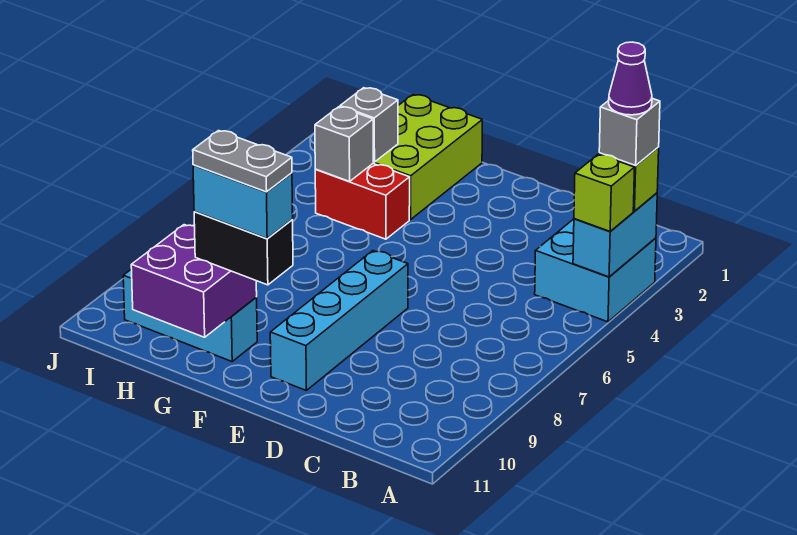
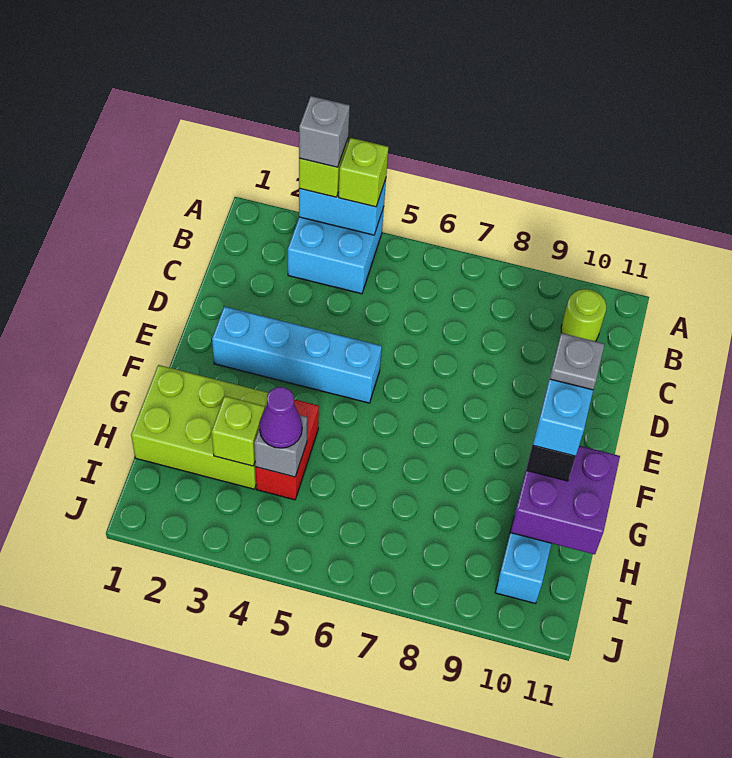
purple 1x1 cone [609,42,652,115] -> purple 1x1 cone moved to [260,387,302,448]
none -> lime 1x1 round brick [561,289,606,341]
cyan 1x4 brick [270,251,408,390] -> cyan 1x4 brick moved to [212,307,382,403]
grey 1x2 plate [193,131,292,192] -> grey 1x1 plate [550,333,605,390]
grey 1x1 brick [340,88,398,162] -> lime 1x1 brick [212,396,265,466]

